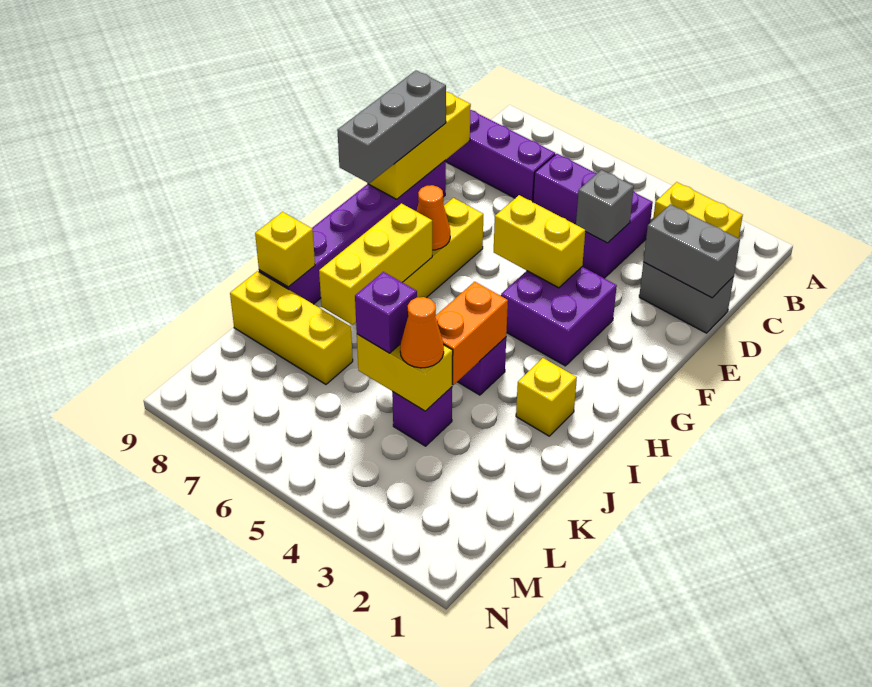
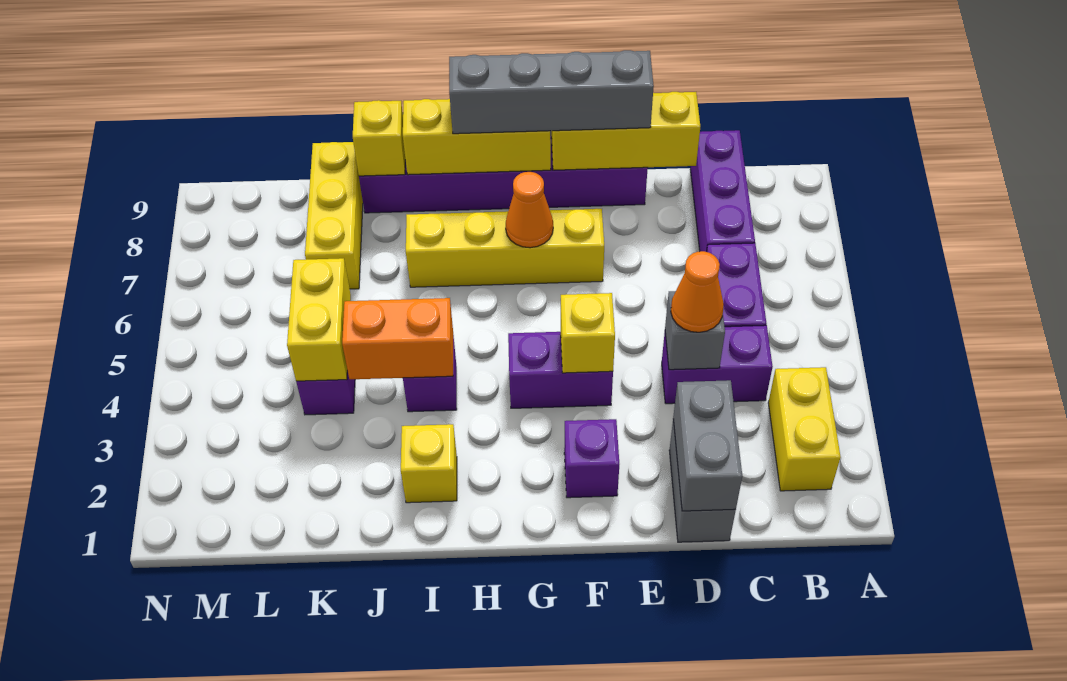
grey 1x3 brick [337,70,446,183] -> grey 1x4 brick [449,50,654,134]
purple 2x2 brick [501,267,617,366] -> purple 1x2 brick [508,332,613,408]
yellow 1x2 brick [494,195,585,288] -> yellow 1x1 brick [561,293,615,373]
yellow 1x3 brick [319,203,432,325] -> yellow 1x3 brick moved to [403,99,551,175]
orange 1x1 cone [400,297,444,368] -> orange 1x1 cone moved to [671,251,724,332]
purple 1x1 brick [355,272,417,353] -> purple 1x1 brick moved to [564,419,619,498]

